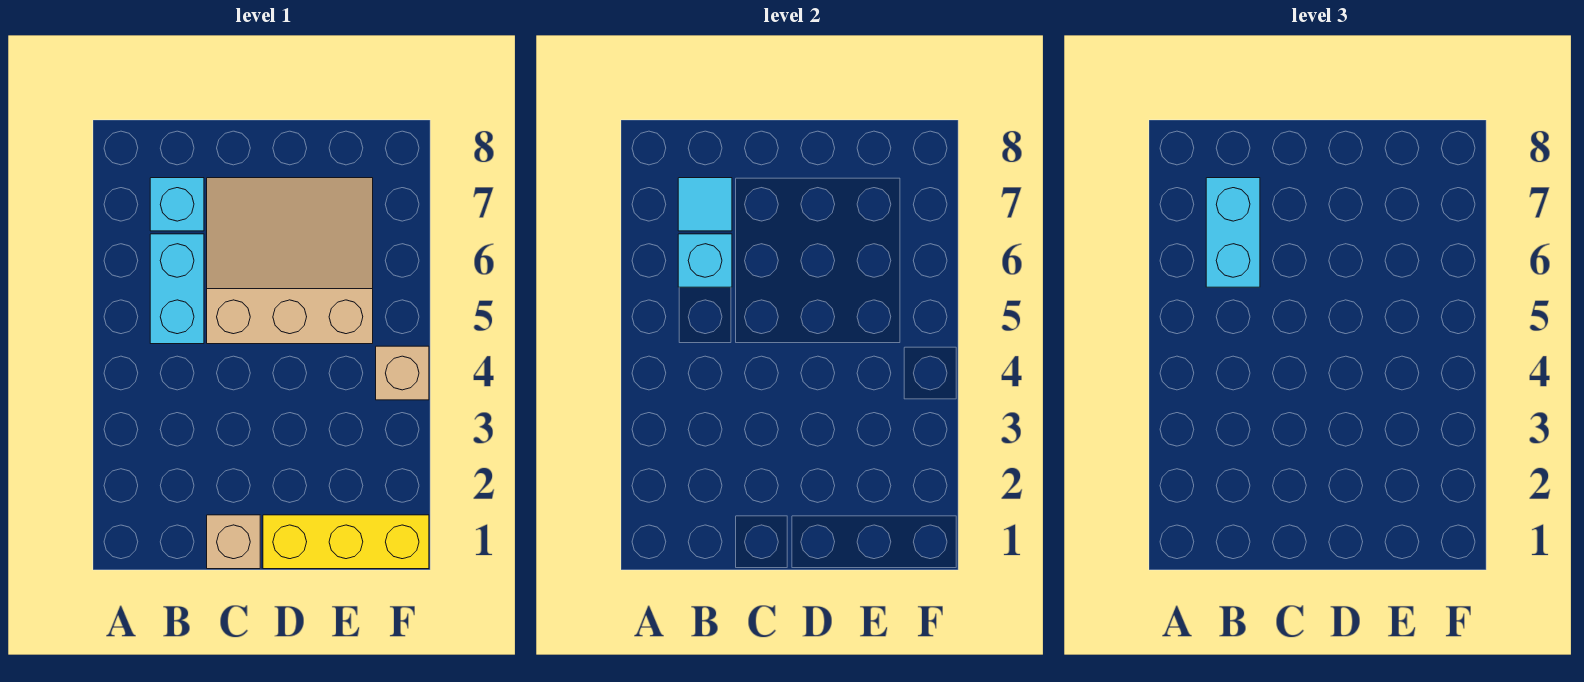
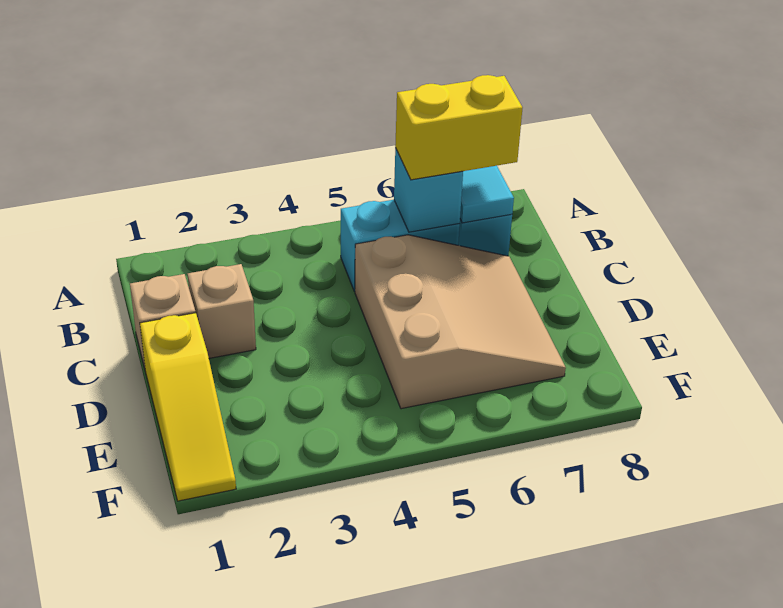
cyan 1x2 brick [1206,178,1260,287] -> yellow 1x2 brick [395,75,523,180]
yellow 1x3 brick [263,515,429,569] -> yellow 1x3 slope [140,313,236,501]
tan 1x1 brick [376,346,429,400] -> tan 1x1 brick moved to [188,264,256,358]

